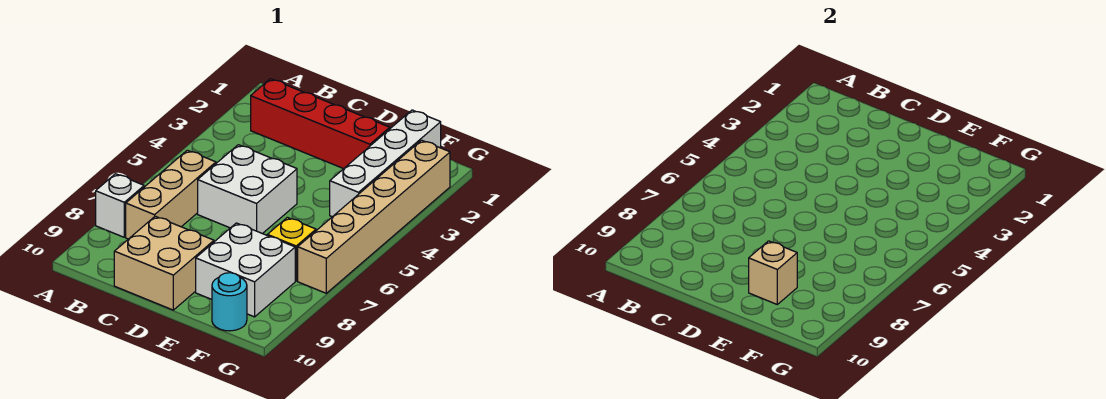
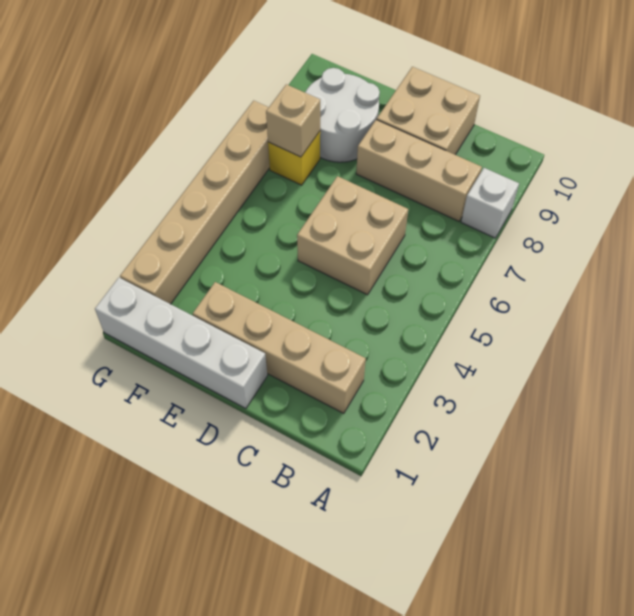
red 1x4 brick [251,79,390,169] -> tan 1x4 brick [193,282,366,413]
tan 1x3 brick [126,150,216,239] -> tan 1x3 brick turned to [356,120,482,221]
white 2x2 brick [198,145,297,234] -> tan 2x2 brick [297,176,408,295]
white 2x2 brick [196,223,295,317] -> white 2x2 round brick [305,68,380,162]
tan 1x1 brick [749,241,797,304] -> tan 1x1 brick moved to [266,84,320,157]
white 1x4 brick [330,110,441,217] -> white 1x4 brick turned to [95,278,267,408]
cyan 1x1 round brick [212,273,247,331] -> none

